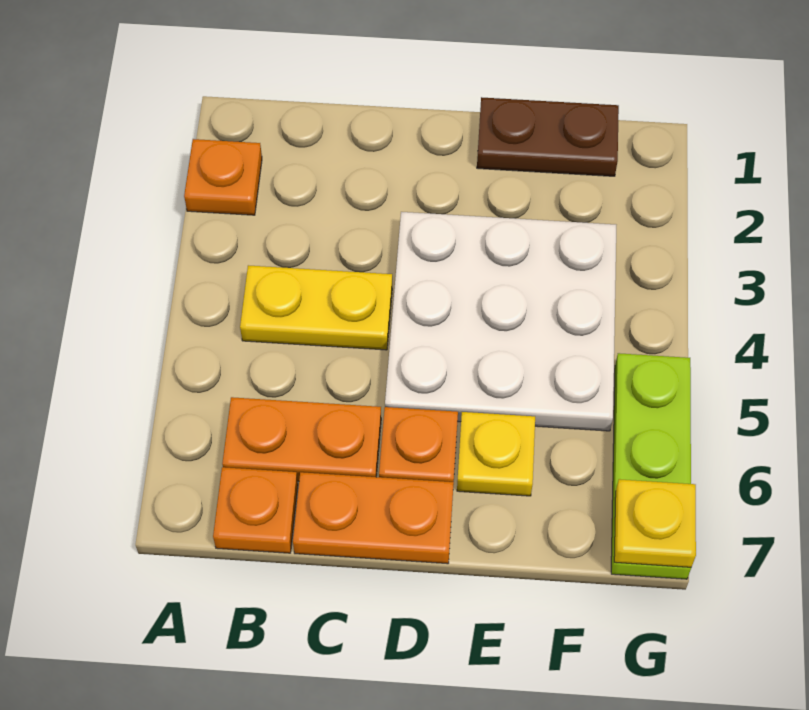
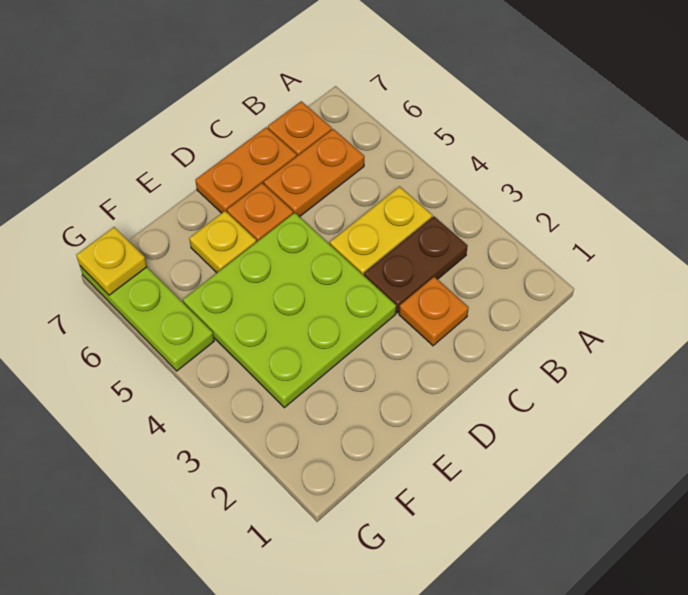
orange 1x1 plate [184,139,262,215] -> orange 1x1 plate moved to [399,277,469,346]
white 3x3 plate [385,212,616,431] -> lime 3x3 plate [183,213,396,408]
brown 1x2 plate [477,97,619,176] -> brown 1x2 plate moved to [364,217,468,313]

